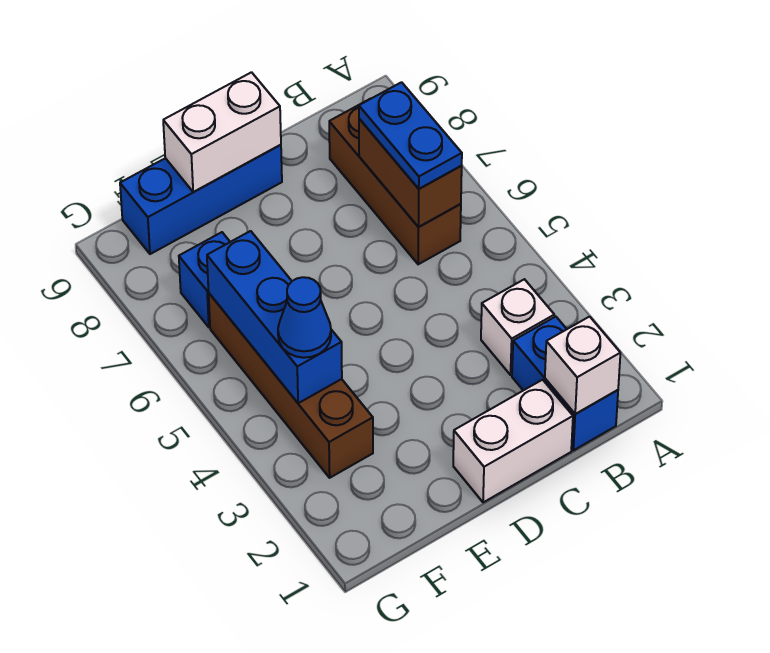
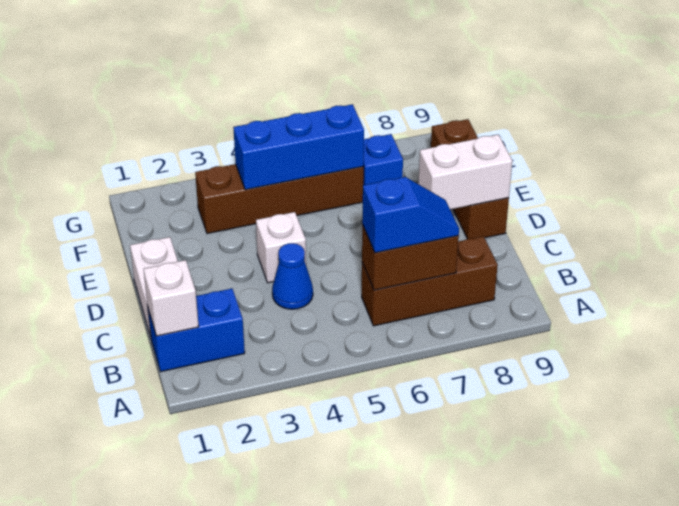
white 1x1 brick [481,279,554,375] -> white 1x1 brick moved to [256,212,306,283]
blue 1x2 plate [359,82,462,189] -> blue 1x2 slope [362,177,459,253]
blue 1x3 brick [120,145,282,254] -> brown 1x3 brick [431,119,509,239]
white 1x2 brick [163,72,281,192] -> white 1x2 brick turned to [418,135,512,210]
blue 1x1 cone [278,277,331,358] -> blue 1x1 cone moved to [272,243,313,309]

